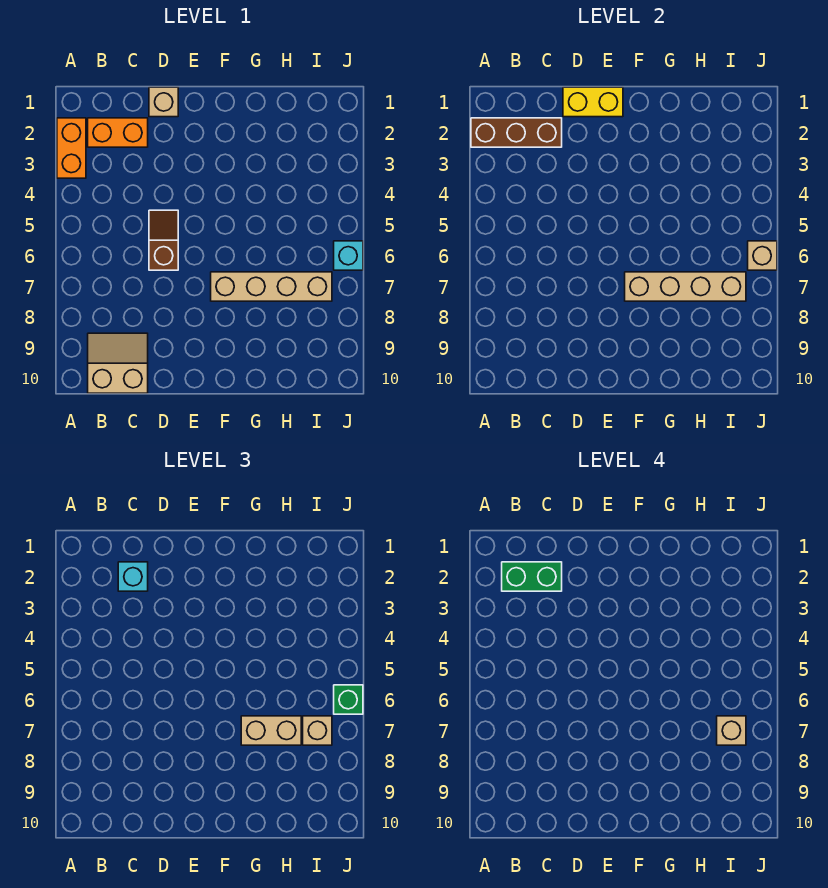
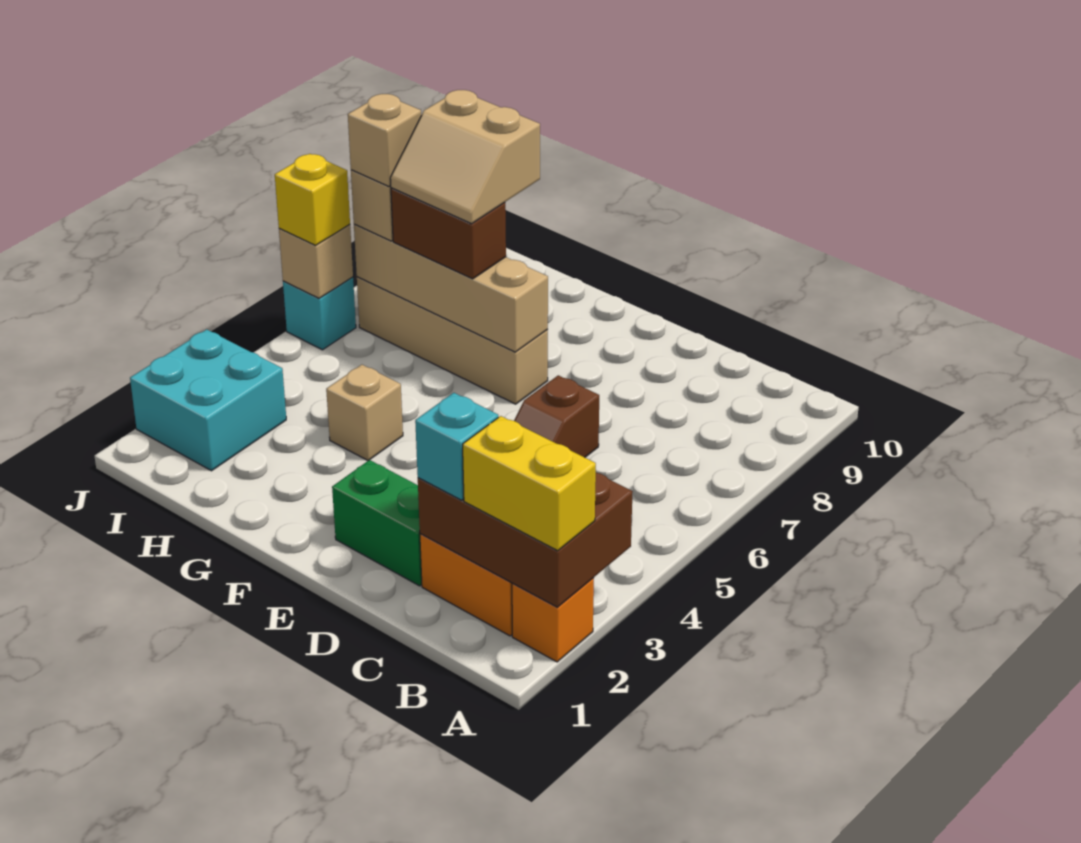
orange 1x2 brick [57,118,86,178] -> orange 1x1 brick [512,578,594,662]
brown 1x3 brick [471,118,562,147] -> brown 2x3 brick [418,473,633,607]
green 1x2 brick [502,562,562,591] -> green 1x2 brick moved to [332,460,422,586]
tan 2x2 slope [88,333,148,393] -> tan 2x2 slope moved to [390,90,540,224]
tan 1x1 brick [149,87,178,117] -> tan 1x1 brick moved to [326,365,403,460]
yellow 1x2 brick [563,87,623,117] -> yellow 1x2 brick moved to [463,416,596,551]
tan 1x2 brick [241,716,301,745] -> brown 1x2 brick [391,188,506,279]
none -> cyan 2x2 brick [130,329,286,471]
green 1x1 brick [334,685,363,714] -> yellow 1x1 brick [275,154,350,245]

